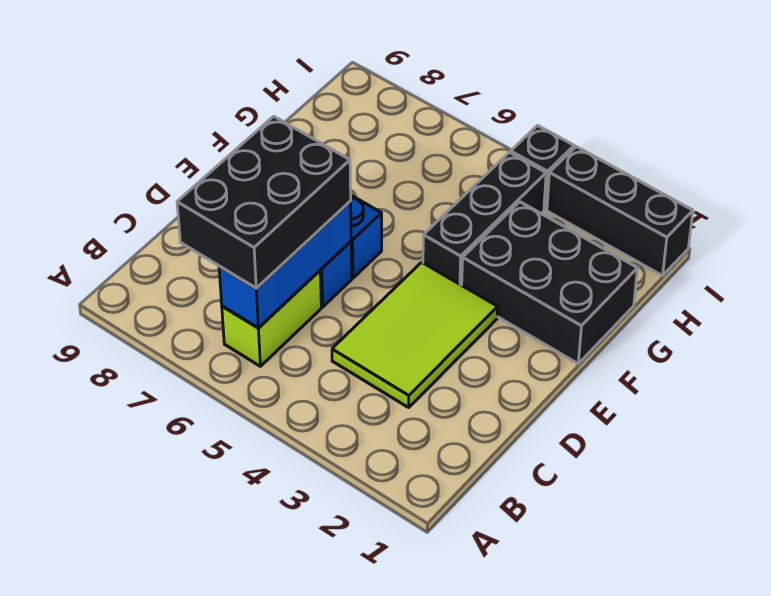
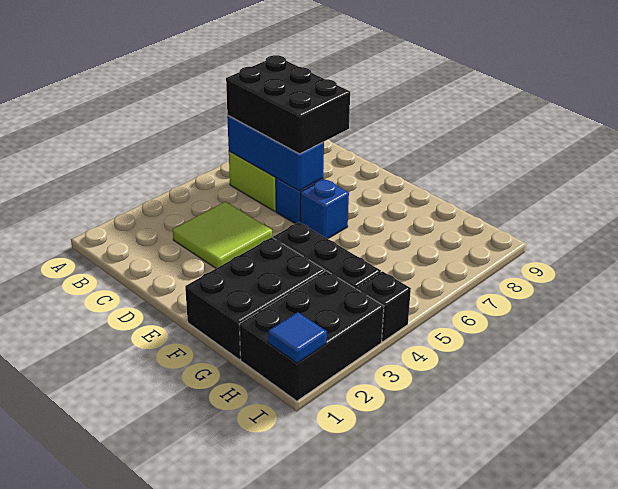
lime 2x3 tile [332,262,498,407] -> lime 2x2 tile [173,202,272,268]
black 1x3 brick [547,147,693,276] -> black 2x3 brick [239,271,384,401]
none -> blue 1x1 tile [268,312,327,363]

